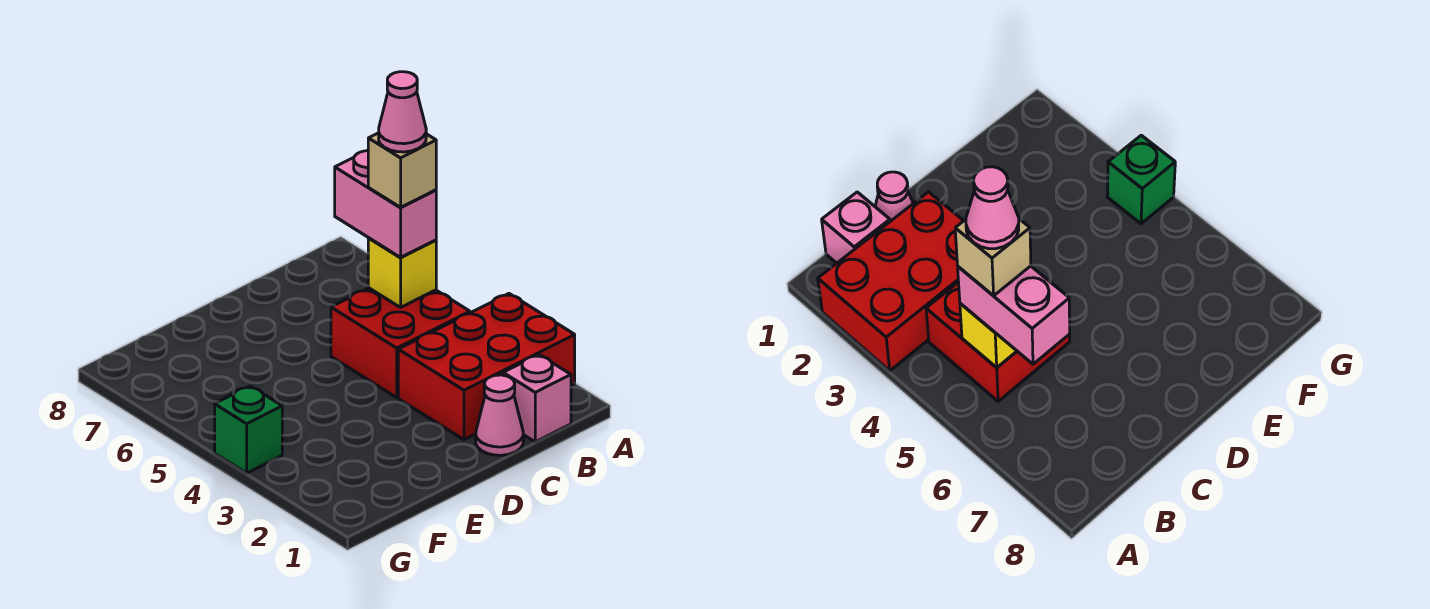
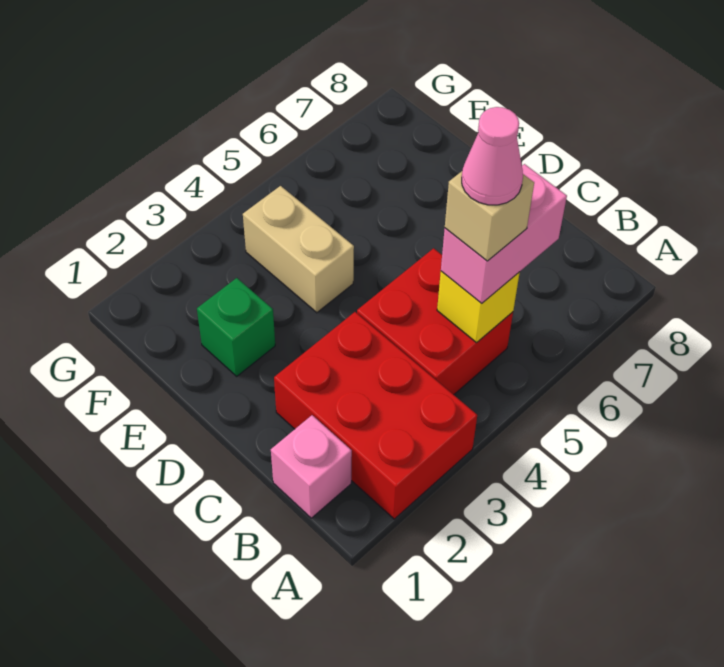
pink 1x1 cone [476,375,523,455] -> none
none -> tan 1x2 brick [243,186,354,313]
green 1x1 brick [215,386,282,473] -> green 1x1 brick moved to [197,278,275,376]

